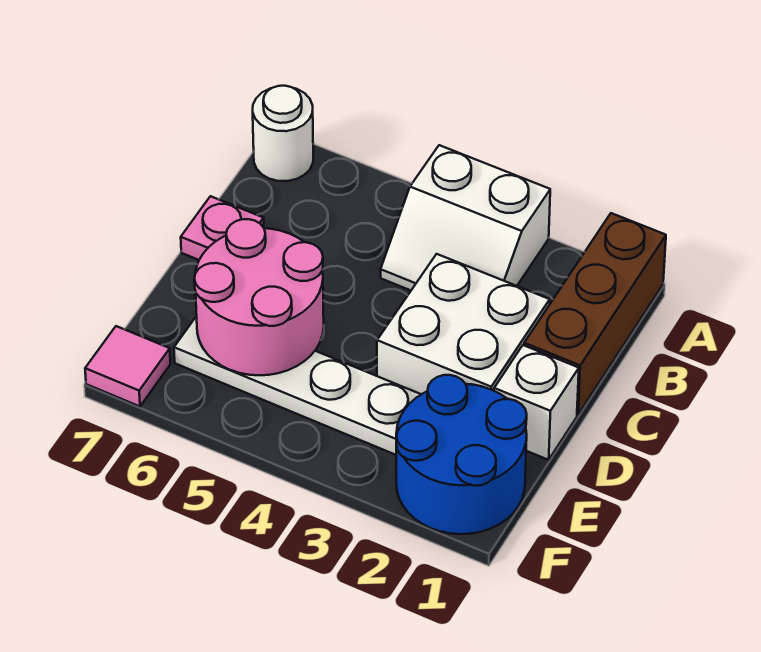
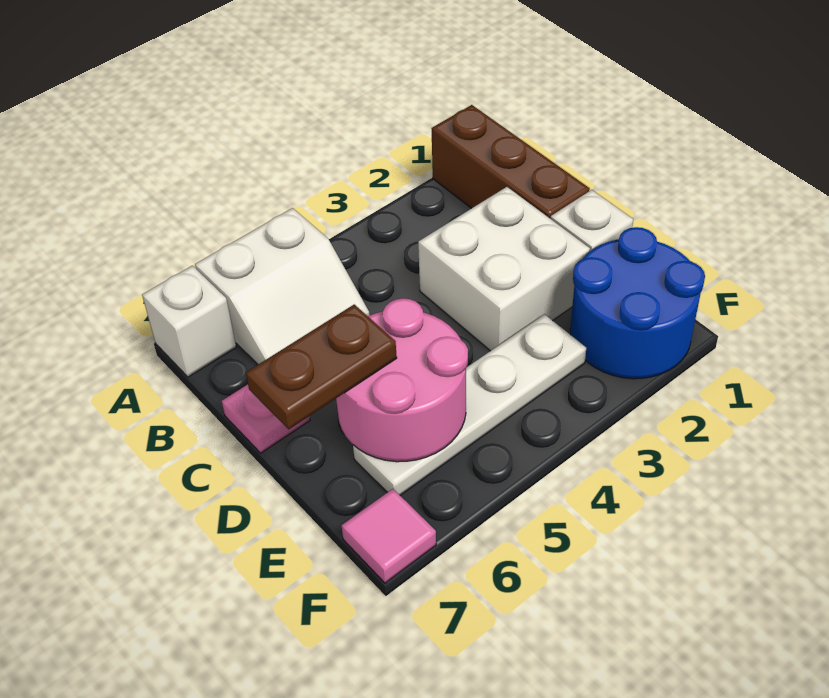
white 2x2 slope [381,145,550,290] -> white 2x2 slope moved to [195,208,370,364]
white 1x1 round brick [253,86,313,181] -> white 1x1 brick [142,266,236,377]
none -> brown 1x2 plate [246,305,397,429]

